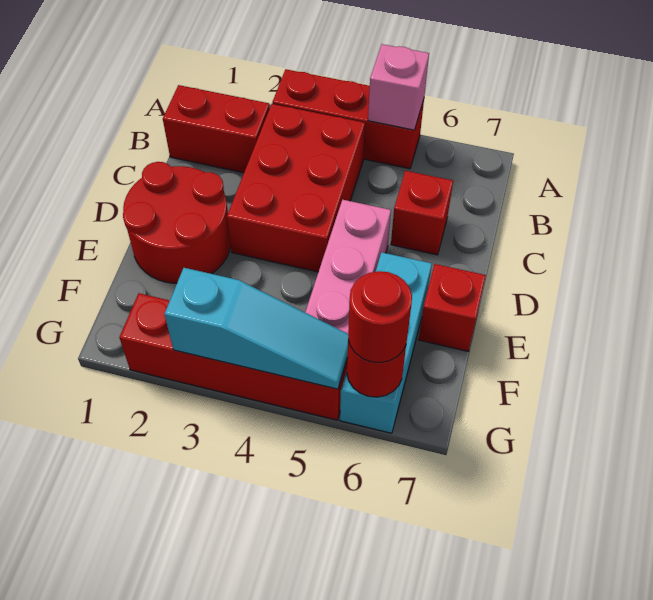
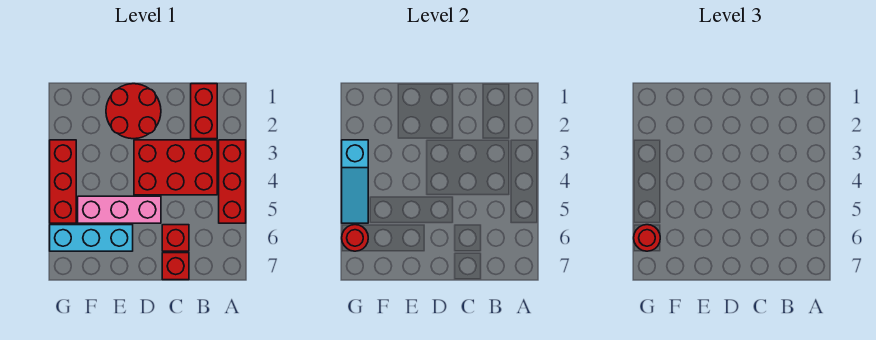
pink 1x1 brick [368,44,429,130] -> none
red 1x1 brick [419,264,486,351] -> red 1x1 brick moved to [162,253,189,280]
red 1x4 brick [119,293,348,420] -> red 1x3 brick [50,140,76,223]

